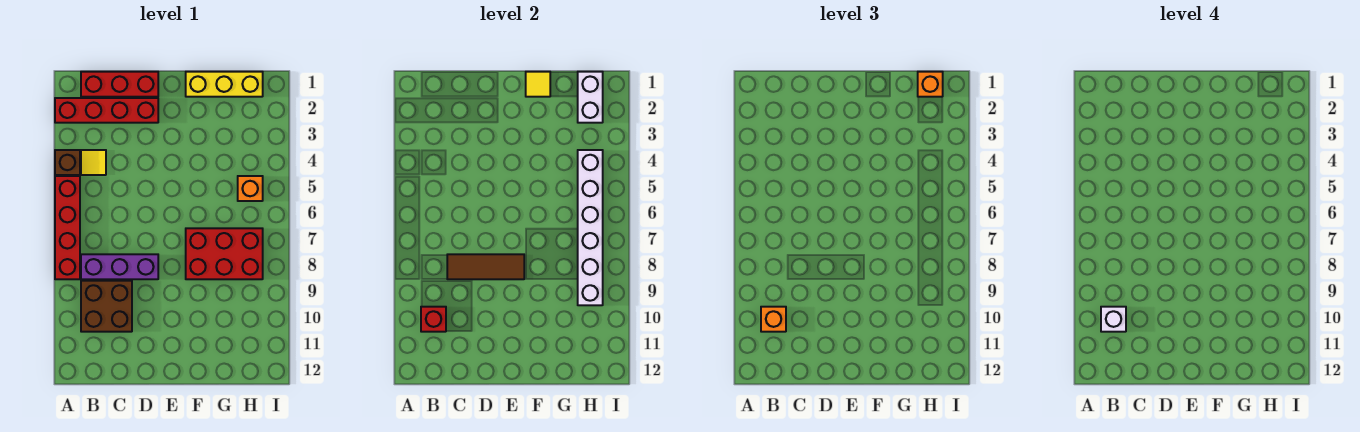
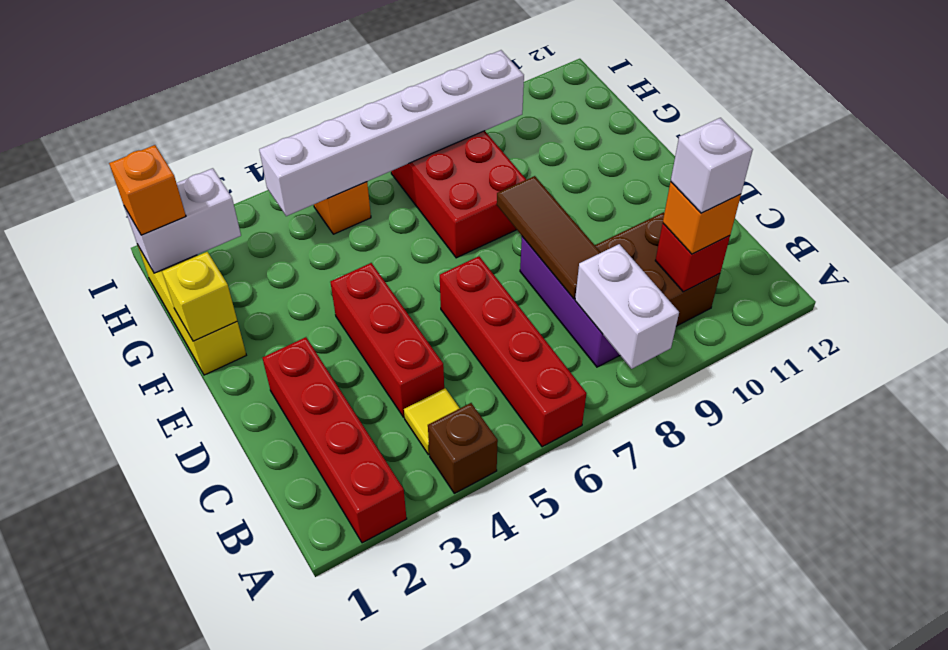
red 1x4 brick [55,176,80,279] -> red 1x4 brick turned to [440,256,586,447]
none -> white 1x2 brick [575,244,679,369]
red 1x3 brick [81,72,158,97] -> red 1x3 brick moved to [330,263,444,417]
yellow 1x1 tile [526,72,550,97] -> yellow 1x1 brick [162,252,237,341]

